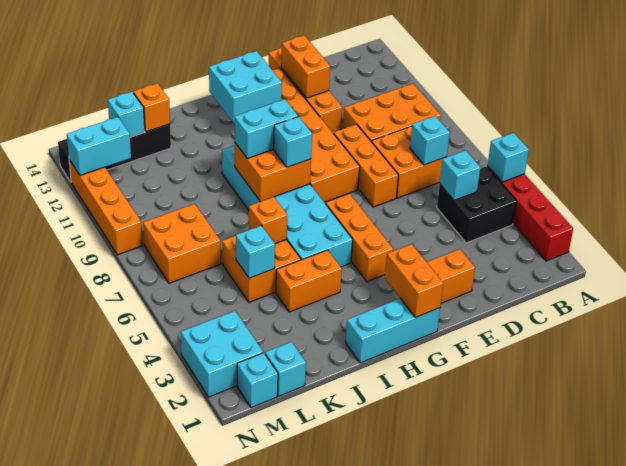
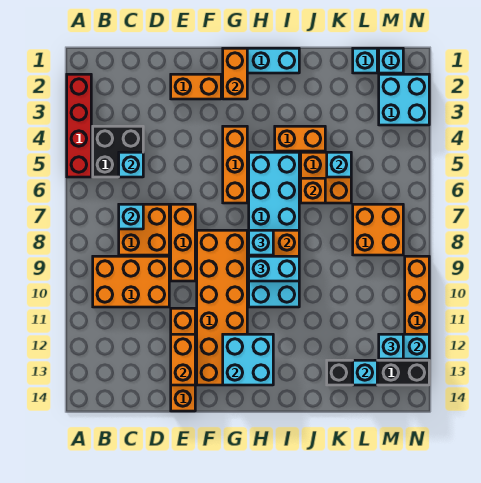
cyan 1x1 brick [487,133,529,182] -> cyan 1x1 brick moved to [379,334,403,359]
orange 1x1 brick [134,83,170,132] -> none

